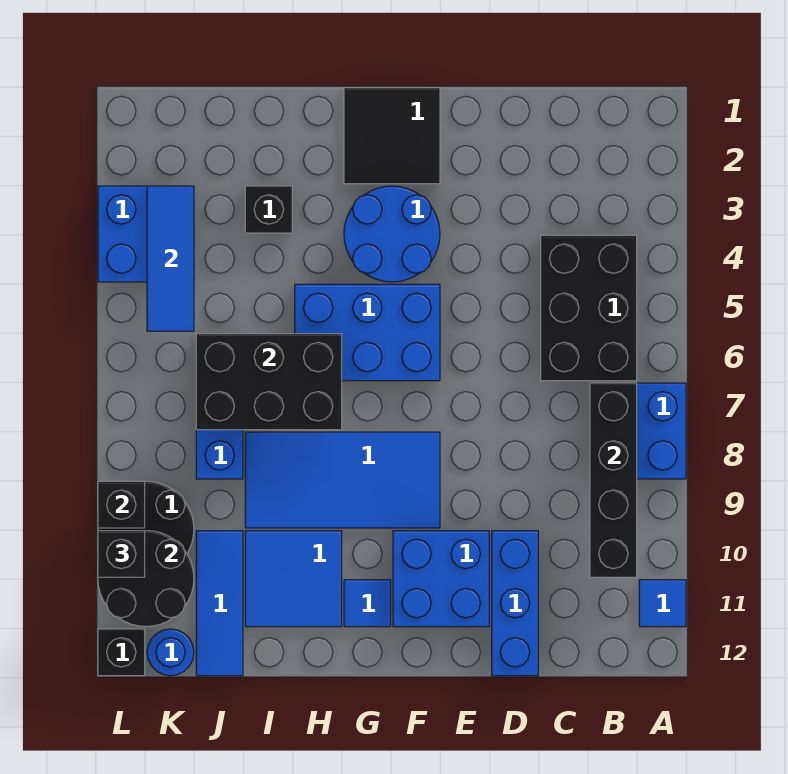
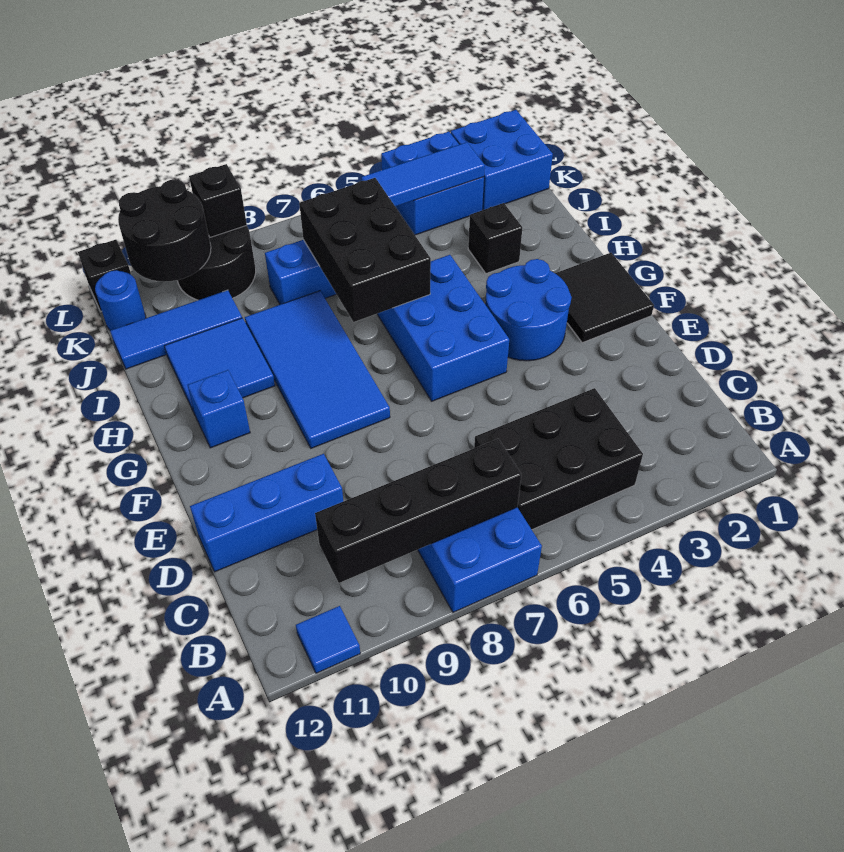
blue 2x2 brick [393,531,489,627] -> blue 2x2 brick moved to [451,110,553,210]
blue 1x1 tile [344,580,391,627] -> blue 1x1 brick [187,370,250,448]
black 1x1 brick [98,531,145,577] -> none

